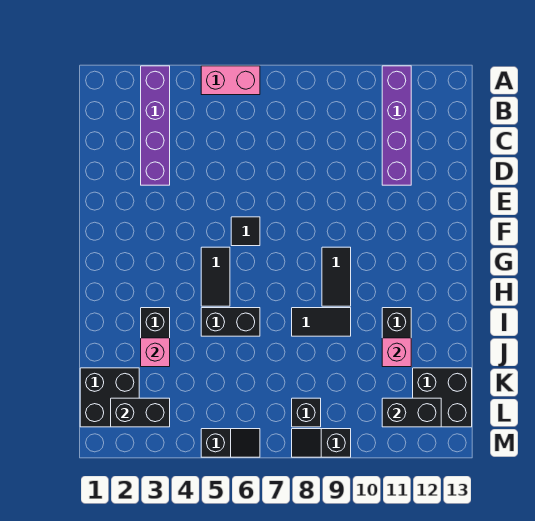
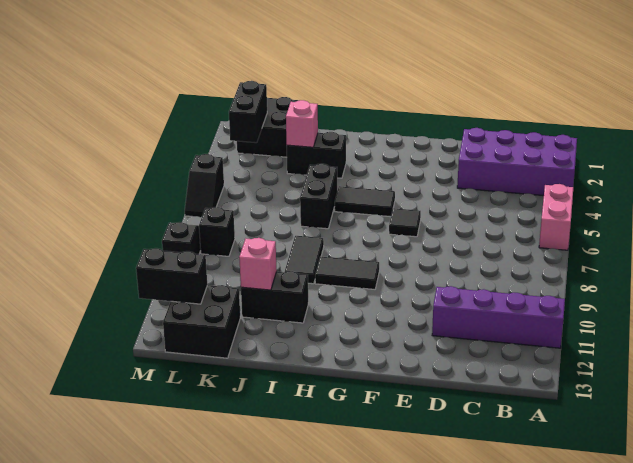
purple 1x4 brick [141,66,170,185] -> purple 2x4 brick [457,128,577,196]
black 1x2 brick [382,398,441,427] -> black 1x2 brick turned to [136,248,207,304]

